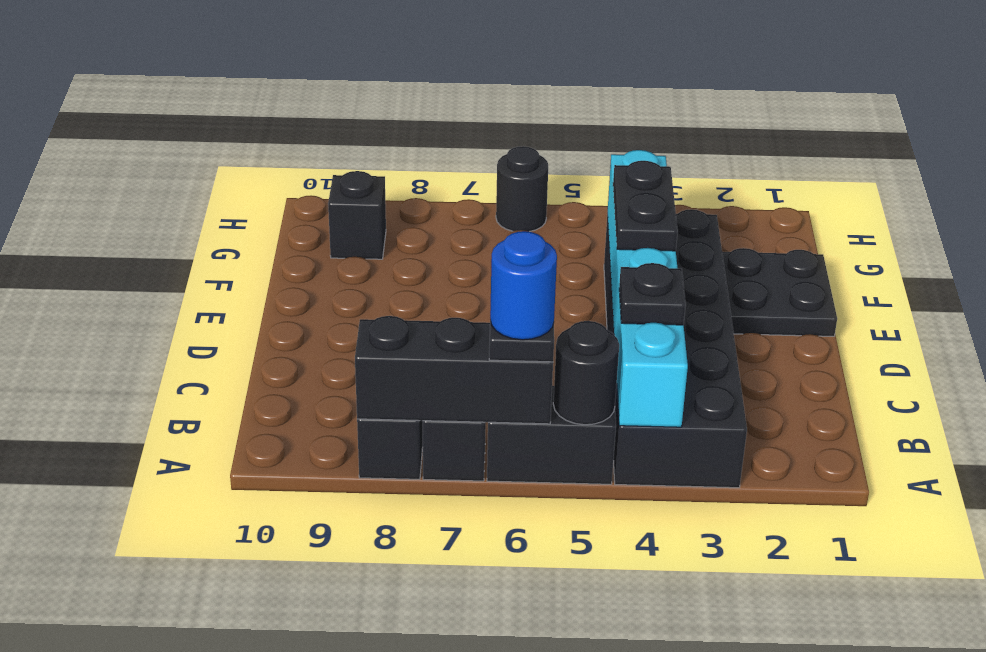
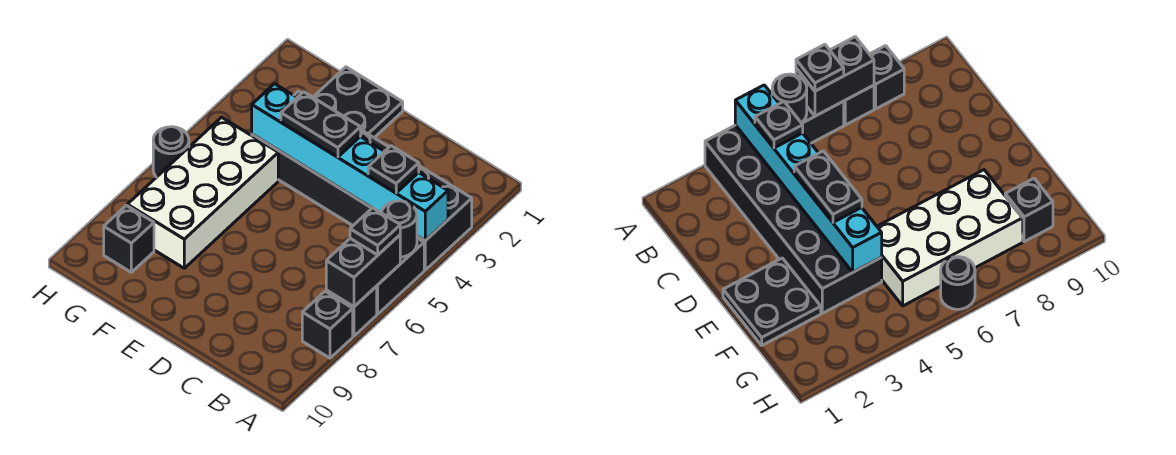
black 1x3 brick [355,316,553,424] -> black 1x2 brick [326,235,400,307]
blue 1x1 round brick [490,231,557,340] -> none
none -> white 2x4 brick [127,117,278,268]

